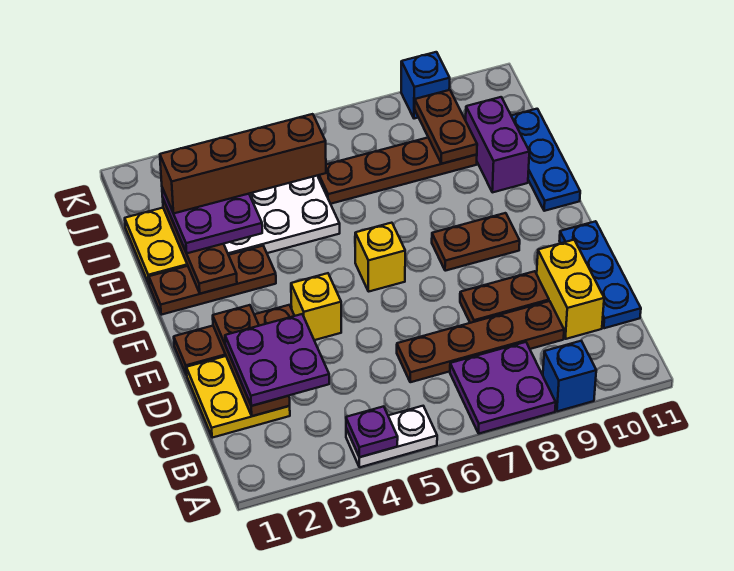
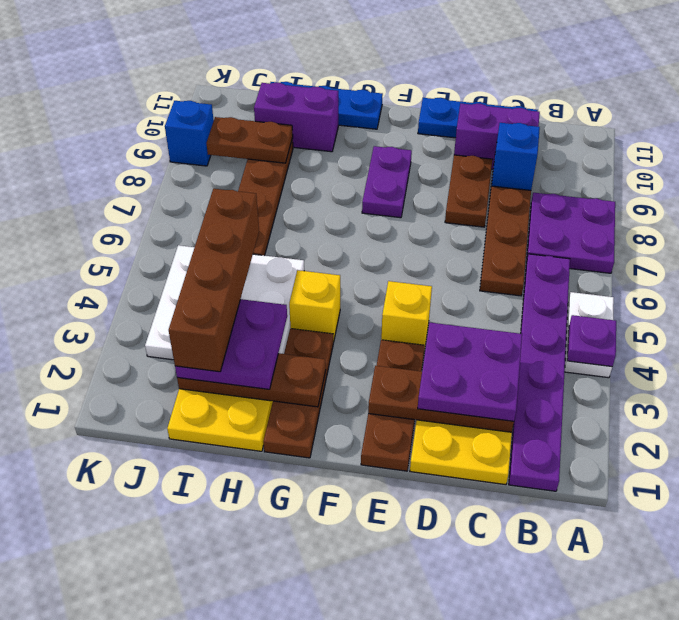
blue 1x1 brick [543,341,596,411] -> blue 1x1 brick moved to [492,123,540,190]
none -> purple 1x6 plate [509,254,570,491]
yellow 1x2 brick [537,240,604,339] -> purple 1x2 brick [454,104,540,169]
yellow 1x1 brick [355,223,405,292] -> yellow 1x1 brick moved to [289,270,340,343]
brown 1x2 plate [432,213,520,271] -> purple 1x2 plate [362,146,412,218]

